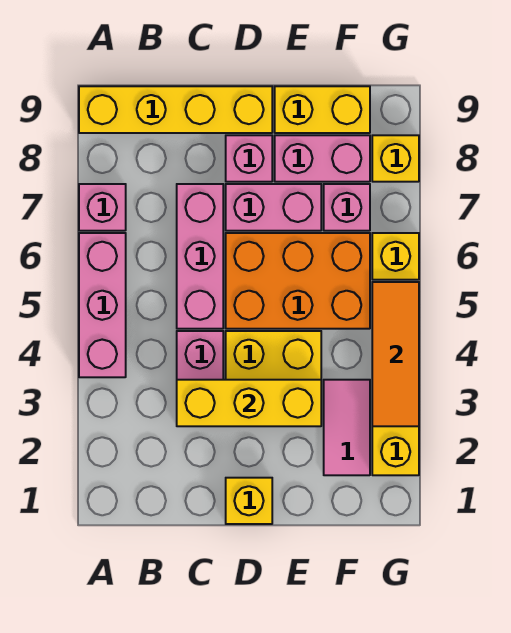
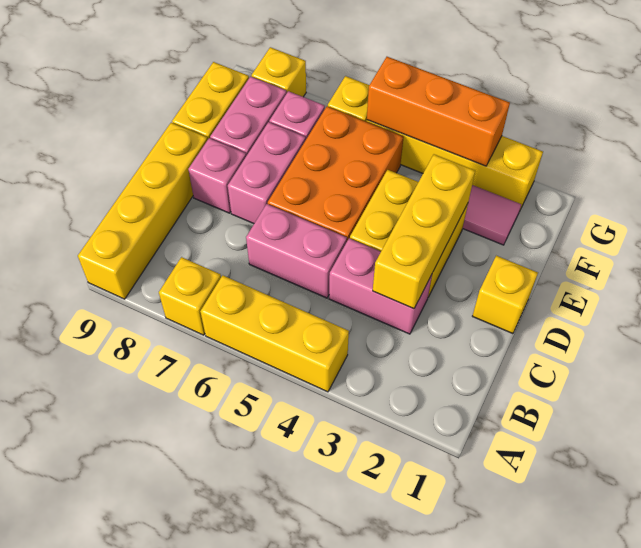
pink 1x3 brick [79,233,126,377] -> yellow 1x3 brick [200,275,349,392]
pink 1x1 brick [79,184,126,231] -> yellow 1x1 brick [159,257,221,335]
pink 1x3 brick [177,184,223,329] -> pink 1x2 brick [246,204,347,298]
orange 1x3 tile [372,282,419,426] -> orange 1x3 brick [367,57,510,166]

